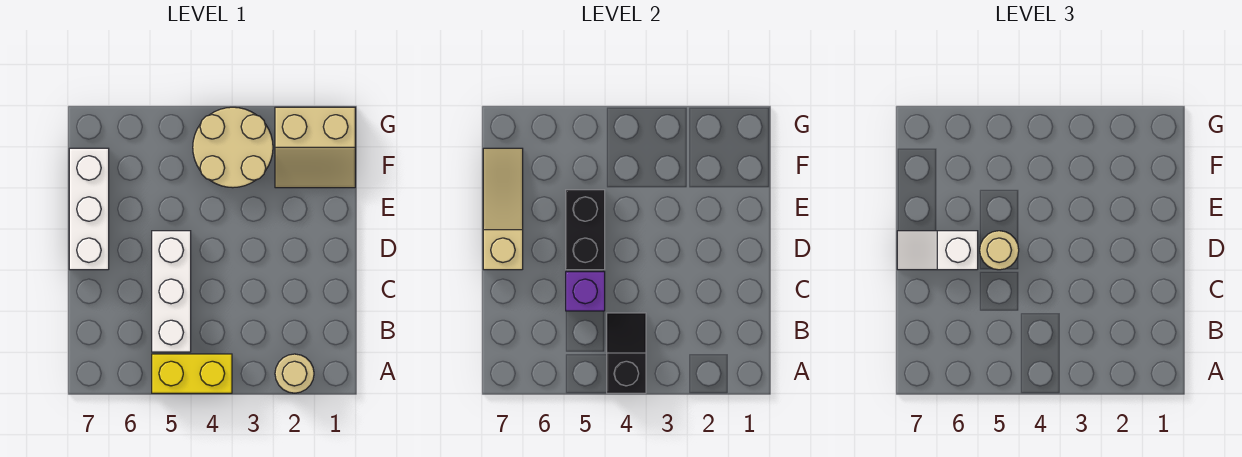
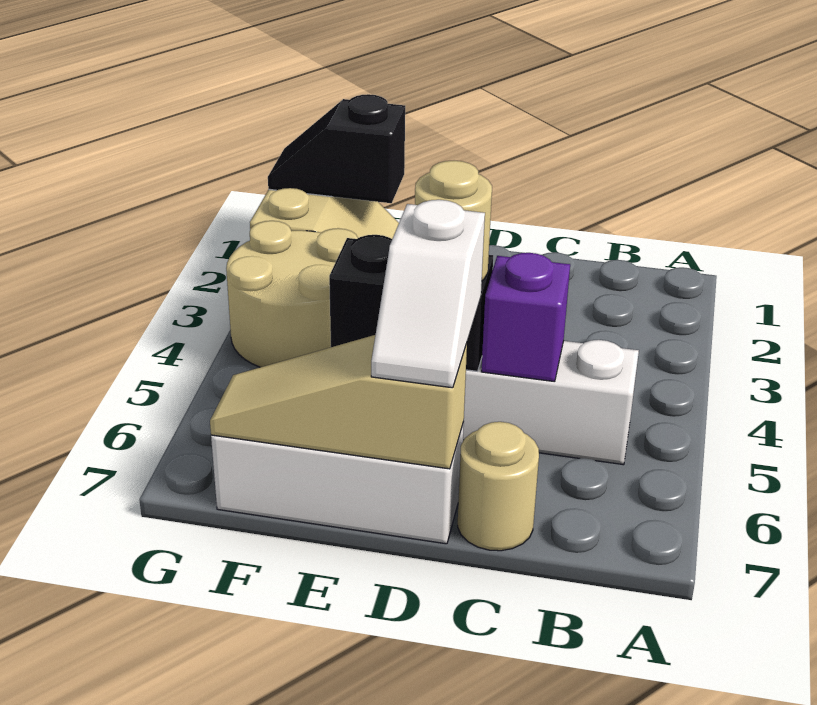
tan 1x1 round brick [275,354,314,393] -> tan 1x1 round brick moved to [458,422,539,551]
yellow 1x2 brick [152,354,232,393] -> none
black 1x2 slope [607,313,646,393] -> black 1x2 slope moved to [268,94,405,203]

